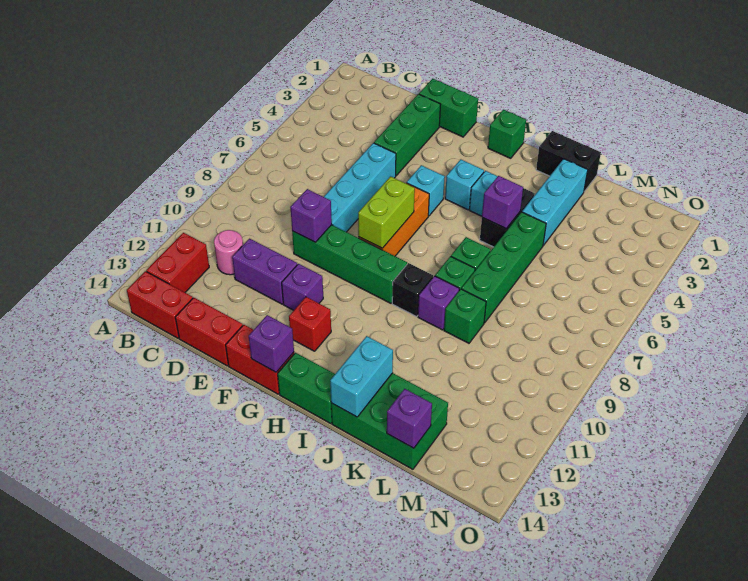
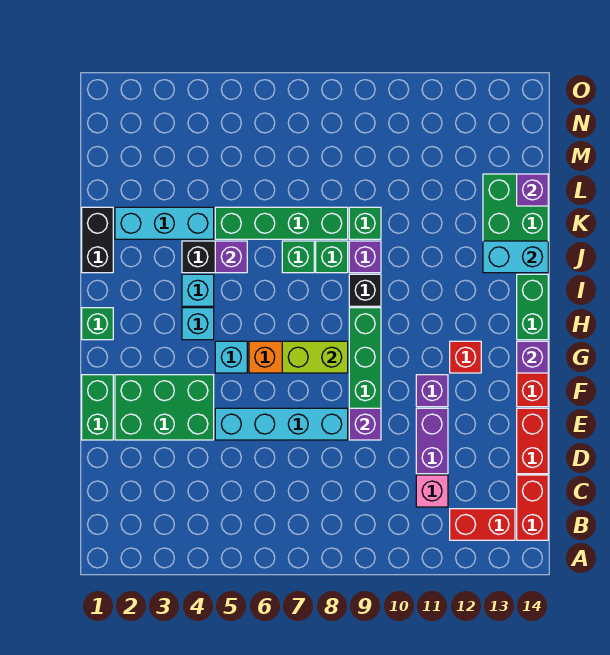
pink 1x1 round brick [214,230,243,275] -> pink 1x1 brick [416,475,448,507]
green 1x3 brick [374,94,441,176] -> green 2x3 brick [115,375,214,440]

